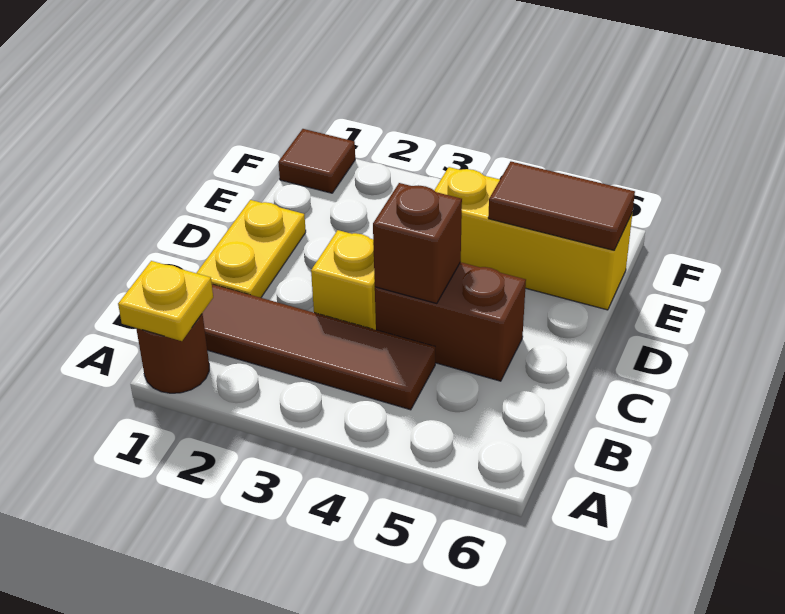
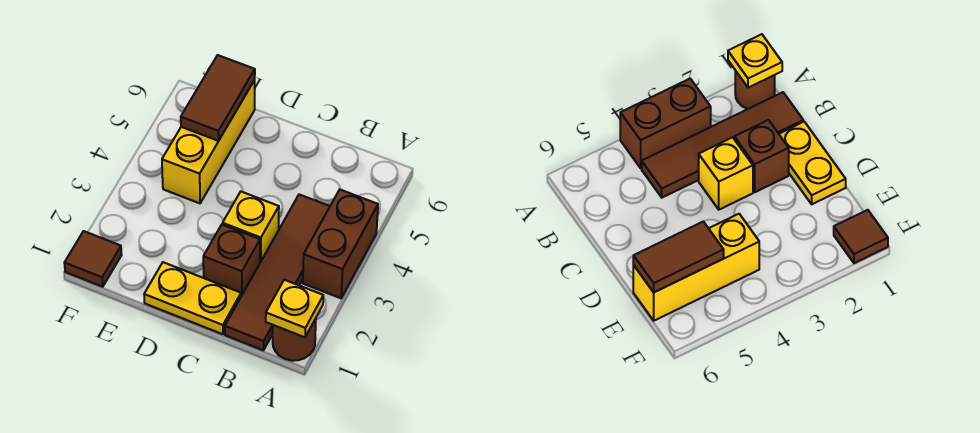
brown 1x2 brick [375,262,526,381] -> brown 1x2 brick moved to [303,190,378,298]
brown 1x1 brick [373,183,462,303] -> brown 1x1 brick moved to [203,225,260,296]

